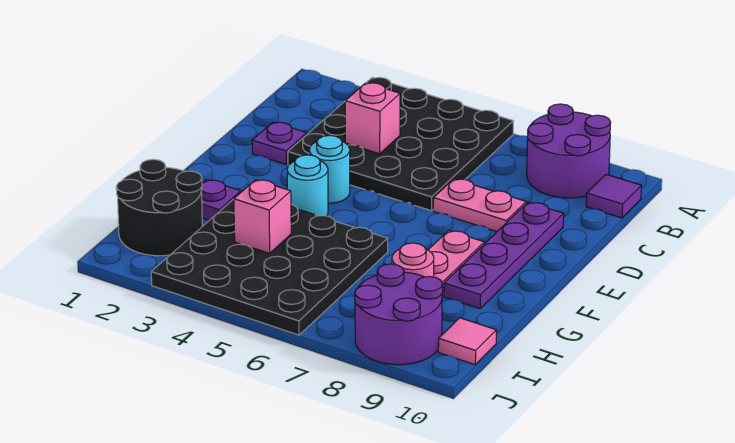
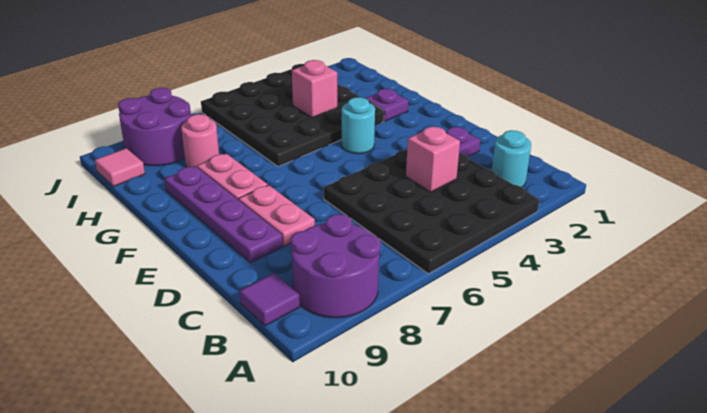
pink 1x2 plate [433,179,526,232] -> pink 1x2 plate turned to [238,185,315,246]
cyan 1x1 round brick [309,135,350,203] -> cyan 1x1 round brick moved to [492,130,531,187]
black 2x2 round brick [116,159,202,256] -> none

